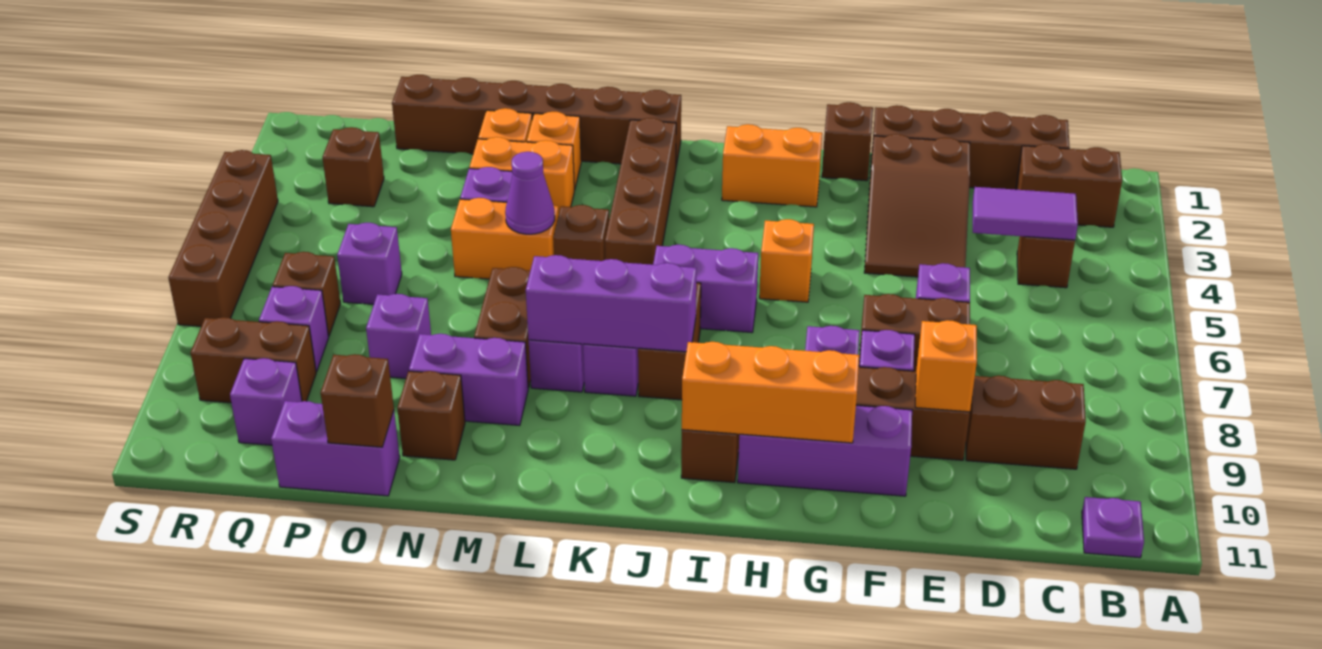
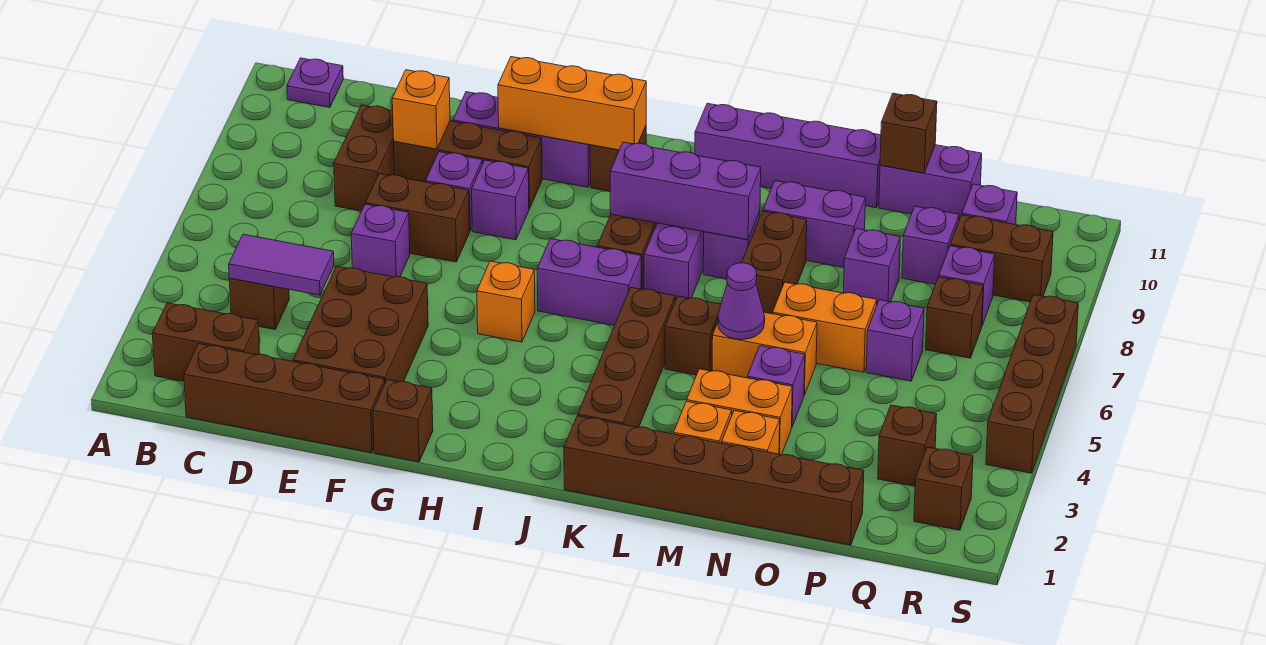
brown 1x2 brick [966,376,1086,469] -> brown 1x2 brick turned to [334,105,394,211]
brown 2x3 slope [864,134,970,277] -> brown 2x3 brick [293,266,428,382]
orange 1x2 brick [722,124,822,207] -> orange 1x2 brick moved to [773,282,877,372]
none -> purple 1x4 brick [695,103,881,208]
brown 1x1 brick [397,371,465,460] -> brown 1x1 brick moved to [914,447,973,530]
none -> purple 1x1 brick [902,206,959,284]

